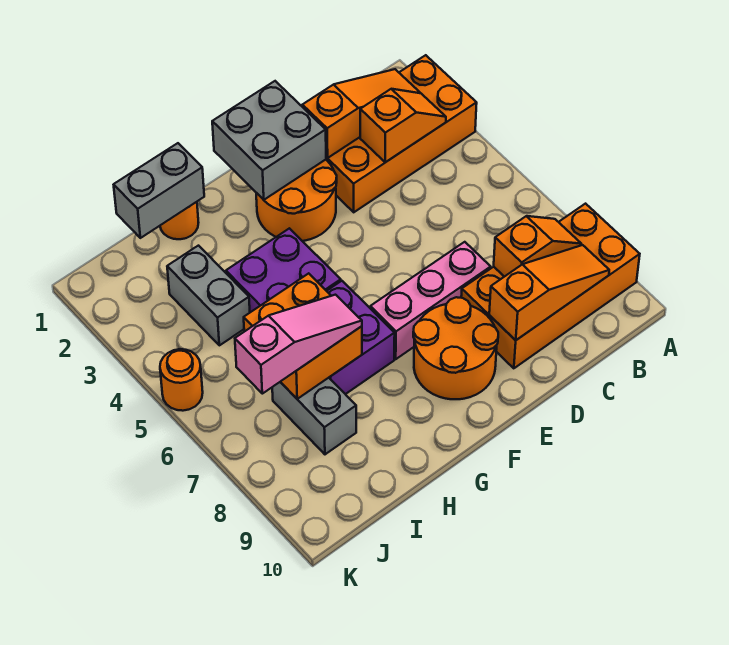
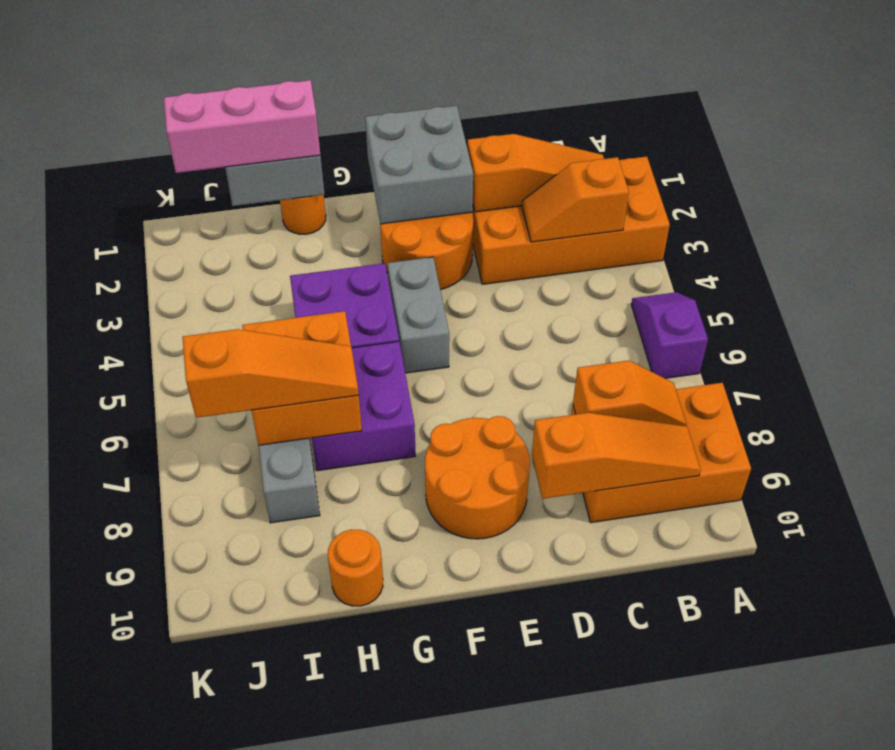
none -> purple 1x2 slope [631,292,708,378]
orange 2x4 brick [461,204,640,368] -> orange 2x3 brick [571,383,751,523]
orange 1x2 slope [360,89,446,162] -> orange 1x2 slope turned to [522,157,629,242]
pink 1x3 brick [370,242,491,359] -> pink 1x3 brick moved to [164,80,320,173]
pink 1x3 slope [235,295,362,394] -> orange 1x3 slope [182,329,359,418]
grey 1x2 brick [167,246,250,345] -> grey 1x2 brick moved to [387,257,449,373]
orange 1x1 round brick [160,349,203,411] -> orange 1x1 round brick moved to [328,530,383,606]

